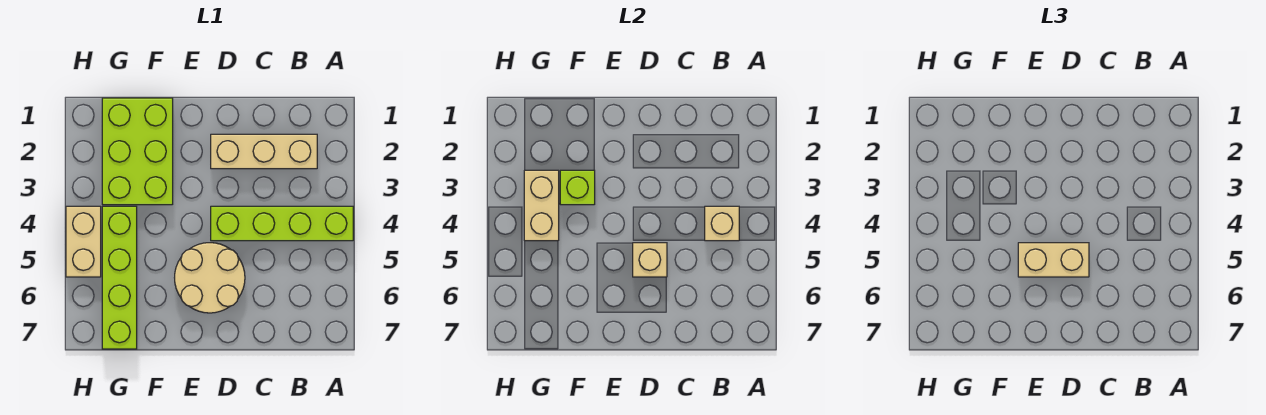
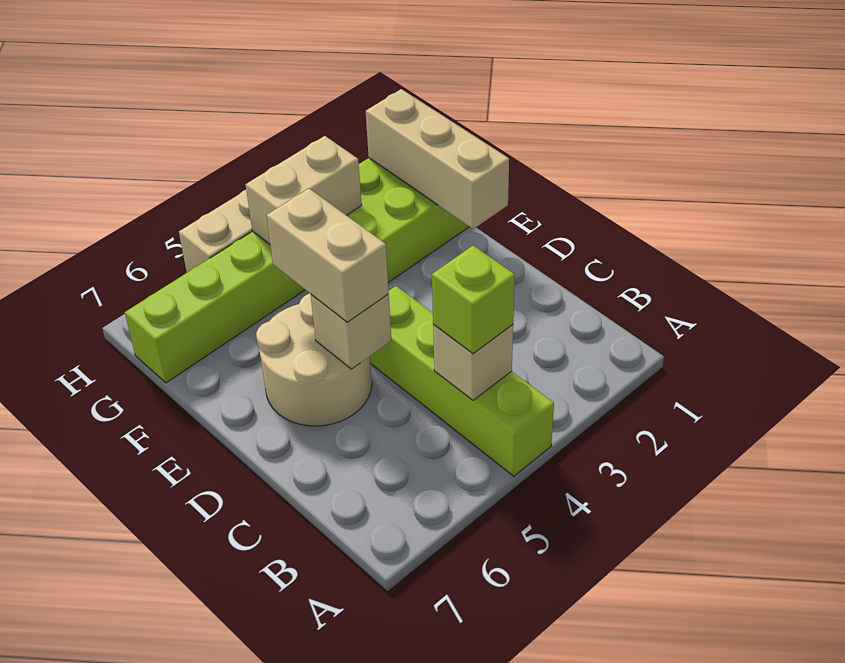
tan 1x3 brick [211,134,317,169] -> tan 1x3 brick moved to [366,89,509,229]
lime 1x1 brick [560,170,595,205] -> lime 1x1 brick moved to [432,245,515,354]

